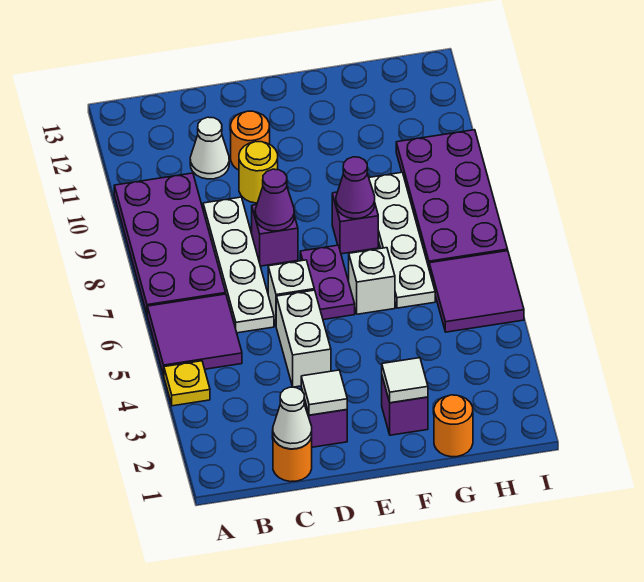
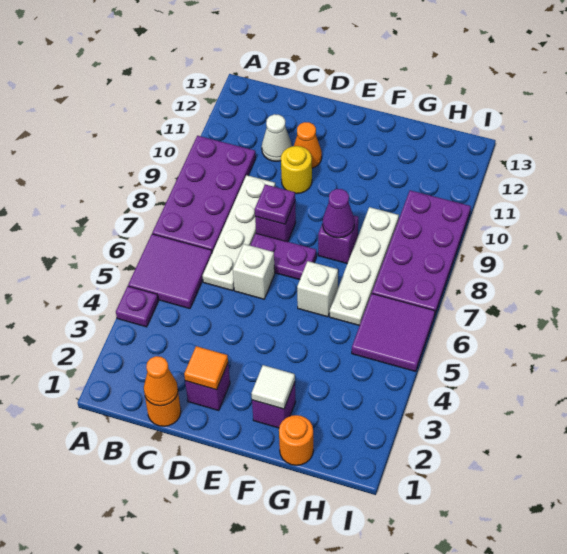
yellow 1x1 plate [164,361,210,406] -> purple 1x1 plate [116,286,158,327]
white 1x1 cone [273,387,312,449] -> orange 1x1 cone [144,356,178,406]
white 1x1 tile [301,370,347,415] -> orange 1x1 tile [184,346,228,390]
white 1x2 brick [276,290,331,387] -> none
purple 1x1 cone [255,169,294,231] -> purple 1x1 plate [255,184,295,224]
orange 1x1 round brick [231,111,270,170] -> orange 1x1 cone [294,122,322,168]
purple 1x2 plate [300,245,355,320] -> purple 1x2 plate turned to [250,233,316,280]

